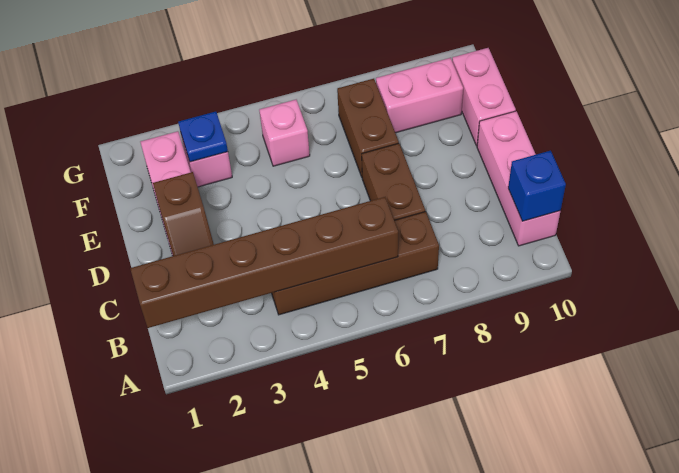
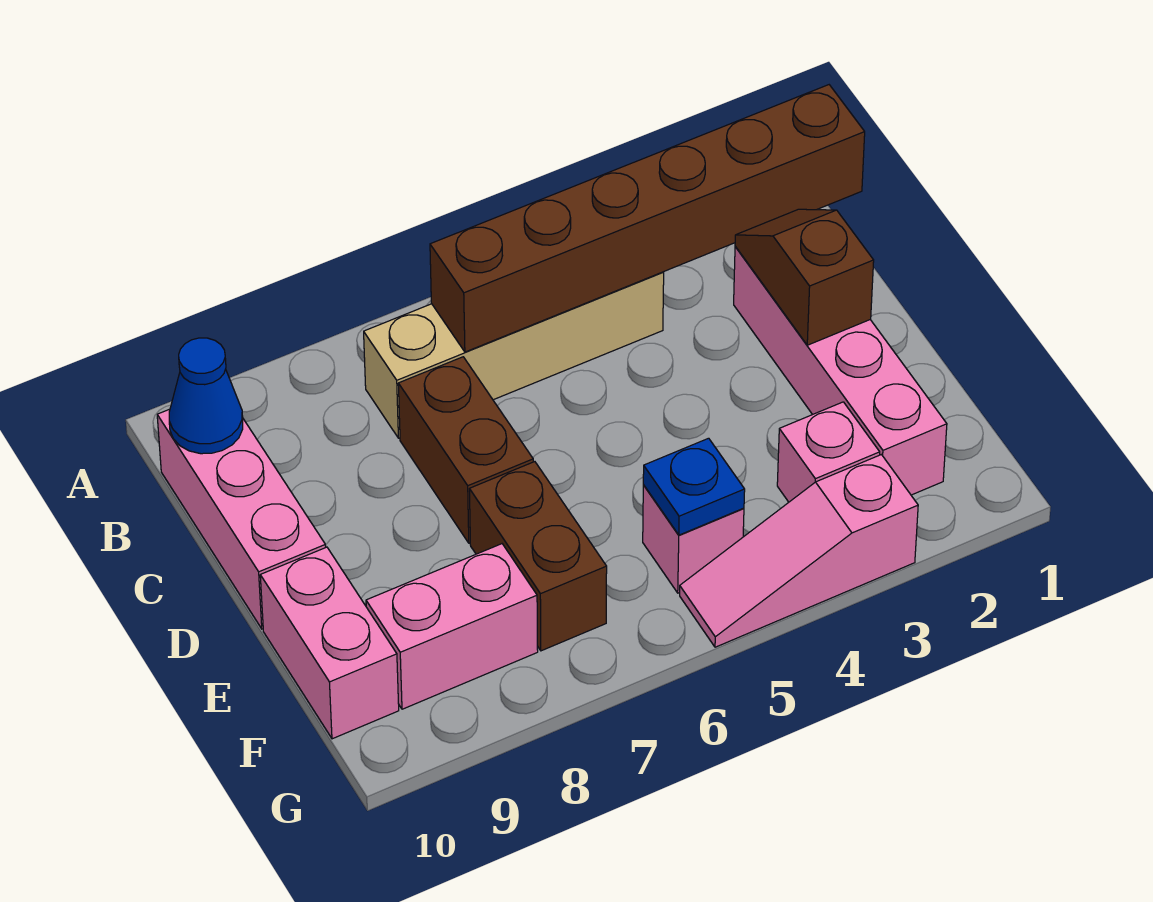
brown 1x4 brick [272,212,439,315] -> tan 1x4 brick [364,272,664,438]
blue 1x1 brick [508,151,566,221] -> blue 1x1 cone [169,338,243,454]
blue 1x1 plate [178,112,228,162] -> blue 1x1 plate moved to [643,438,745,535]
none -> pink 1x3 slope [680,455,918,647]

